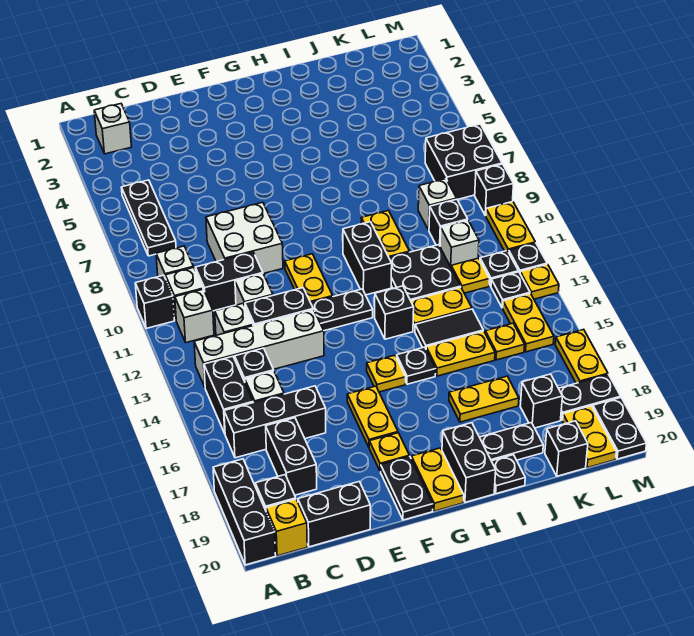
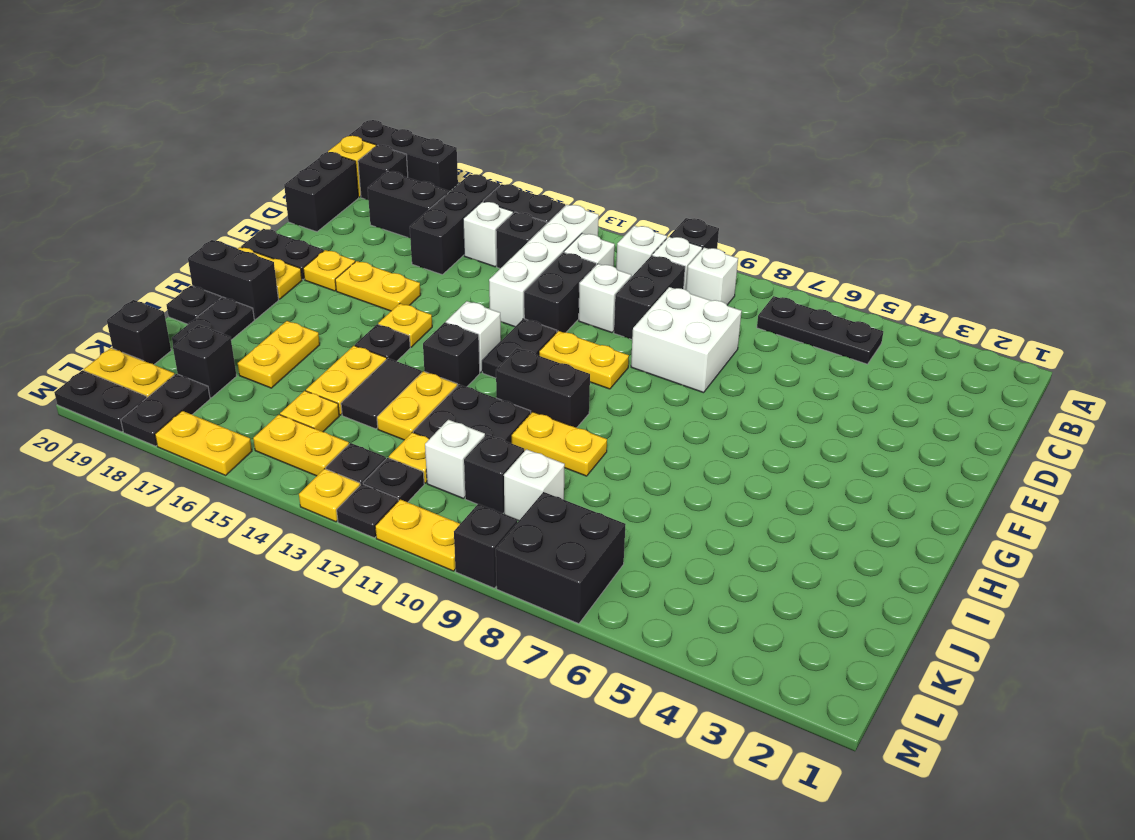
white 1x1 brick [94,104,132,154] -> white 1x1 brick moved to [446,301,501,372]

